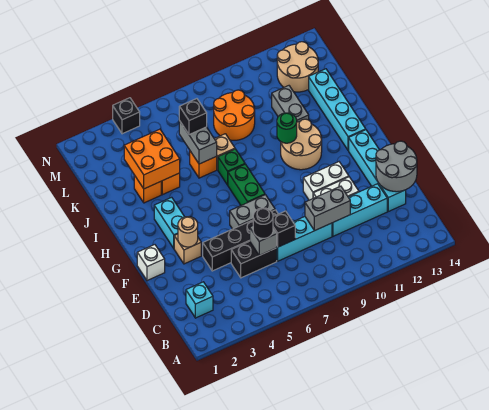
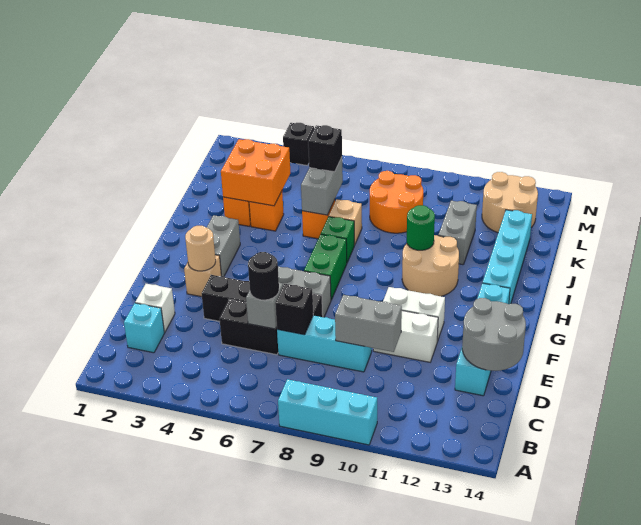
cyan 1x3 brick [332,184,387,236] -> cyan 1x3 brick moved to [278,379,377,445]
white 1x1 brick [137,245,165,281] -> white 1x1 brick moved to [135,284,175,332]
cyan 1x2 brick [154,197,184,248] -> grey 1x2 brick [206,215,240,277]

